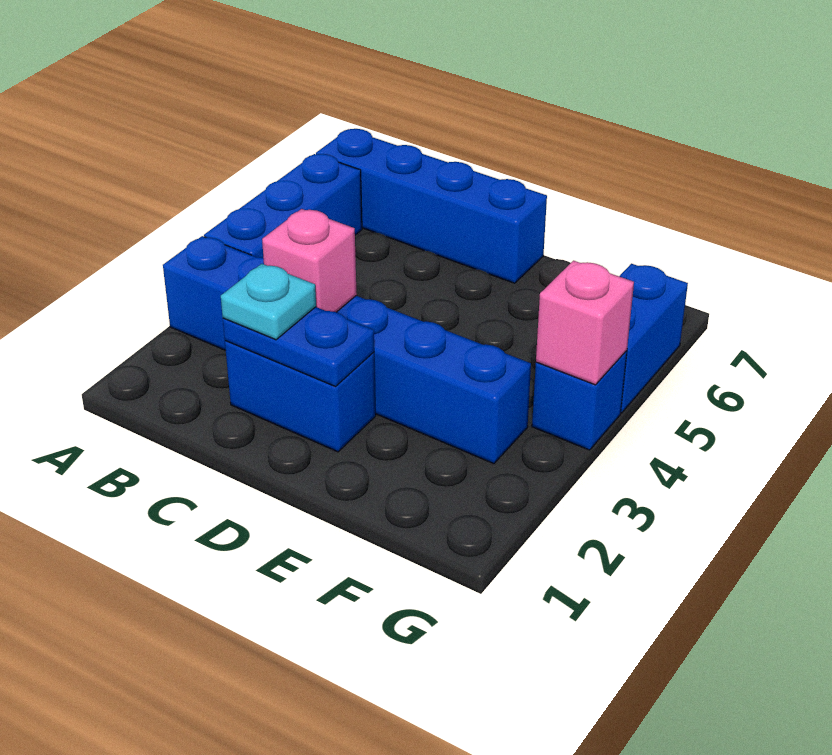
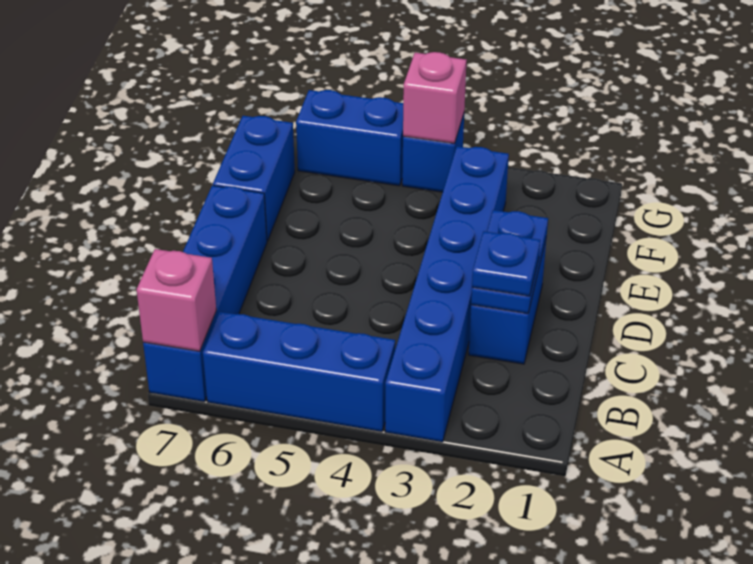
cyan 1x1 plate [221,264,316,340] -> blue 1x1 plate [472,231,540,296]
pink 1x1 brick [262,209,357,312] -> pink 1x1 brick moved to [136,249,216,351]
none -> blue 1x2 brick [213,116,295,241]

